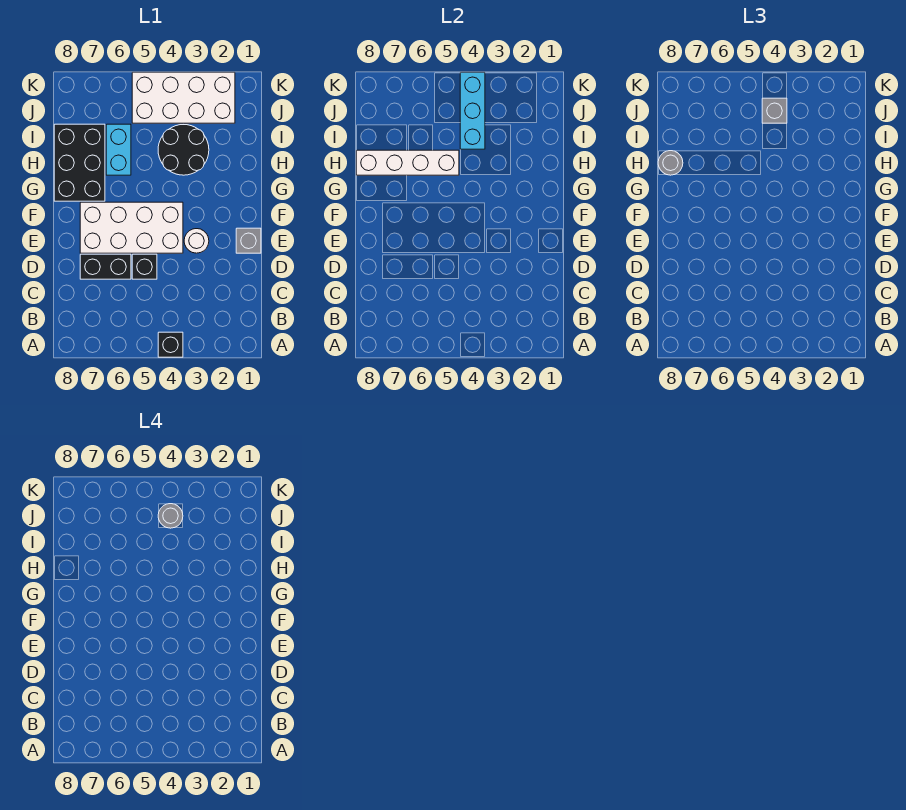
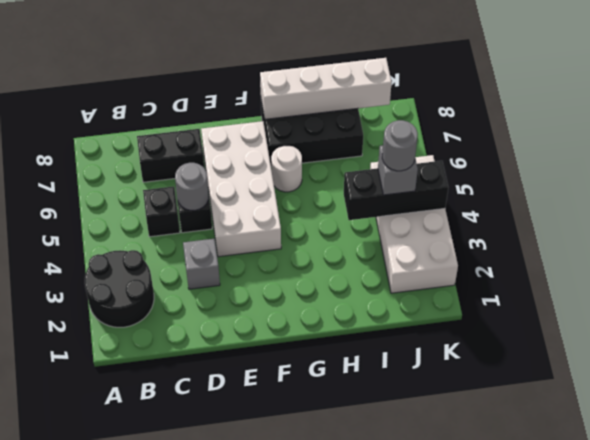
black 1x1 brick [158,332,183,357] -> black 1x1 brick moved to [143,186,180,237]
black 1x2 brick [80,254,131,279] -> black 1x2 brick turned to [137,129,204,182]
grey 1x1 brick [236,228,261,253] -> grey 1x1 brick moved to [183,239,220,289]
white 1x1 round brick [184,229,209,253] -> white 1x1 round brick moved to [271,146,302,192]
black 2x2 round brick [158,125,209,175] -> black 2x2 round brick moved to [85,250,154,327]
white 1x4 brick [356,150,459,175] -> white 1x4 brick turned to [260,58,392,119]
cyan 1x2 brick [106,124,131,175] -> none
grey 1x1 round brick [658,151,683,175] -> grey 1x1 round brick moved to [175,163,209,211]
cyan 1x3 brick [460,72,485,149] -> black 1x3 brick [344,161,448,220]

